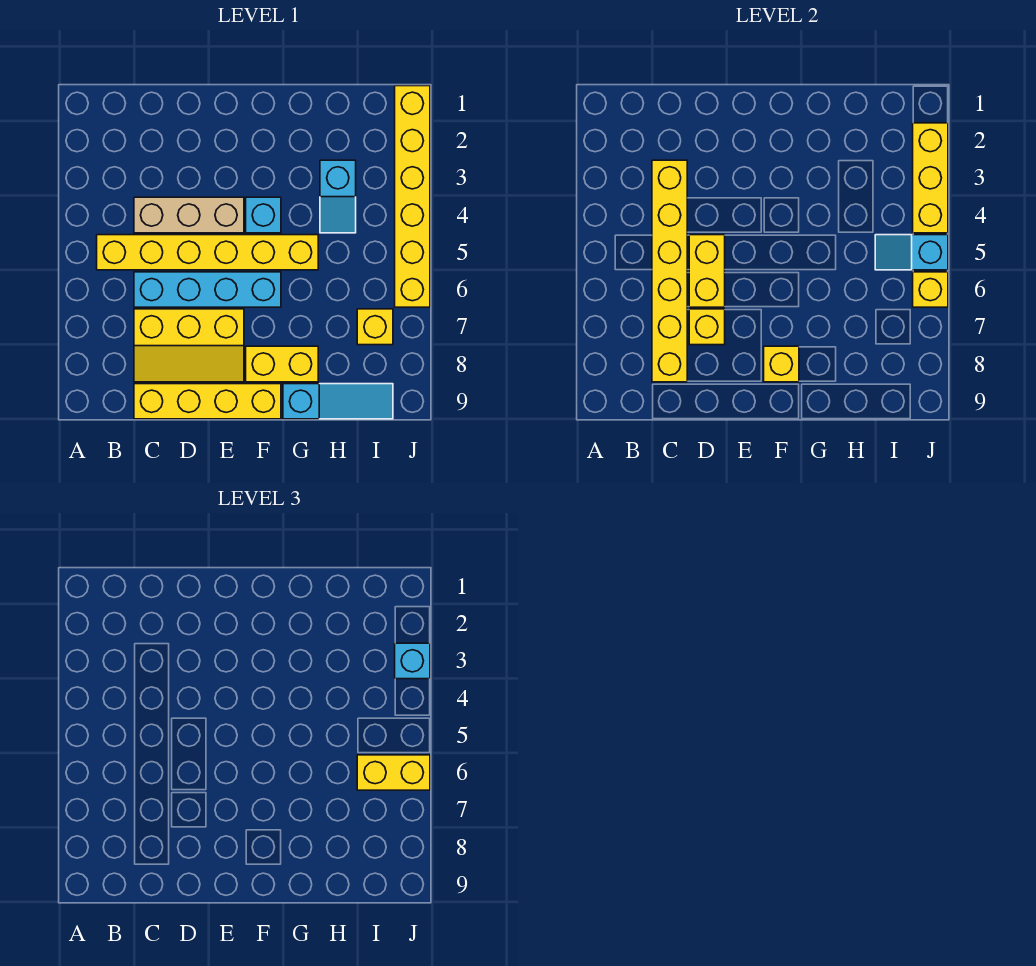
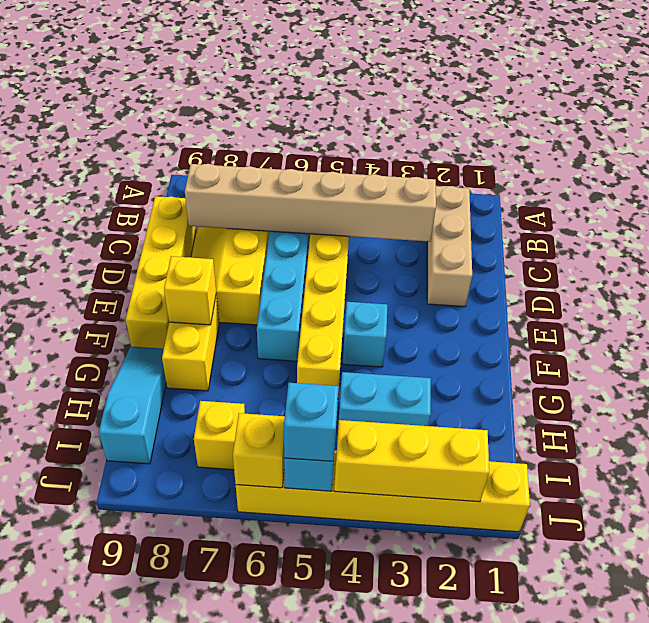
yellow 1x6 brick [652,160,687,382] -> tan 1x6 brick [185,164,436,242]
tan 1x3 brick [134,197,244,233] -> tan 1x3 brick moved to [427,186,472,307]
yellow 1x2 brick [689,235,725,307] -> none
yellow 1x1 brick [689,309,725,345] -> none
cyan 1x3 slope [283,384,393,419] -> cyan 1x3 slope turned to [99,346,166,464]
cyan 1x2 slope [320,160,356,233] -> cyan 1x2 brick [339,372,431,426]
yellow 1x2 brick [357,755,430,790] -> none
cyan 1x1 brick [395,643,430,679] -> cyan 1x1 brick moved to [284,383,339,461]

